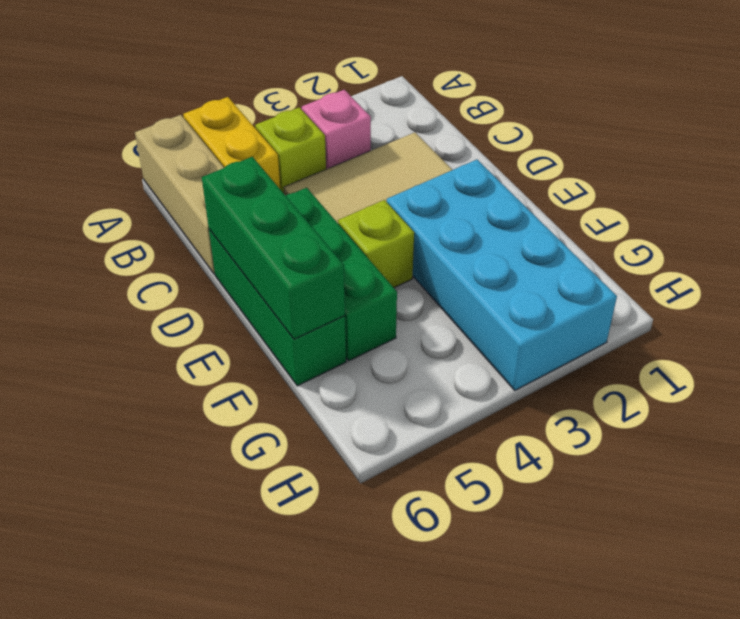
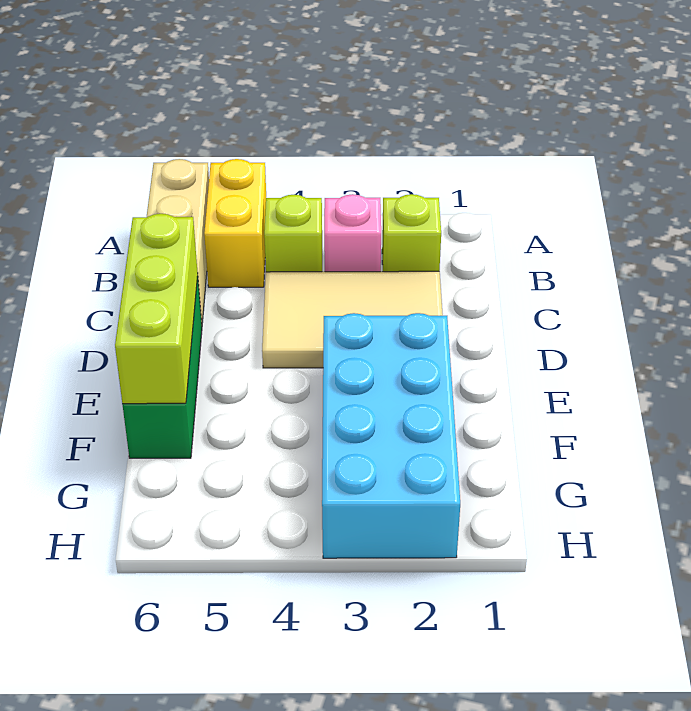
green 1x3 brick [286,188,397,361] -> none
green 1x3 brick [202,157,345,339] -> lime 1x3 brick [115,214,198,404]
lime 1x1 brick [338,200,414,288] -> lime 1x1 brick moved to [382,194,441,272]

